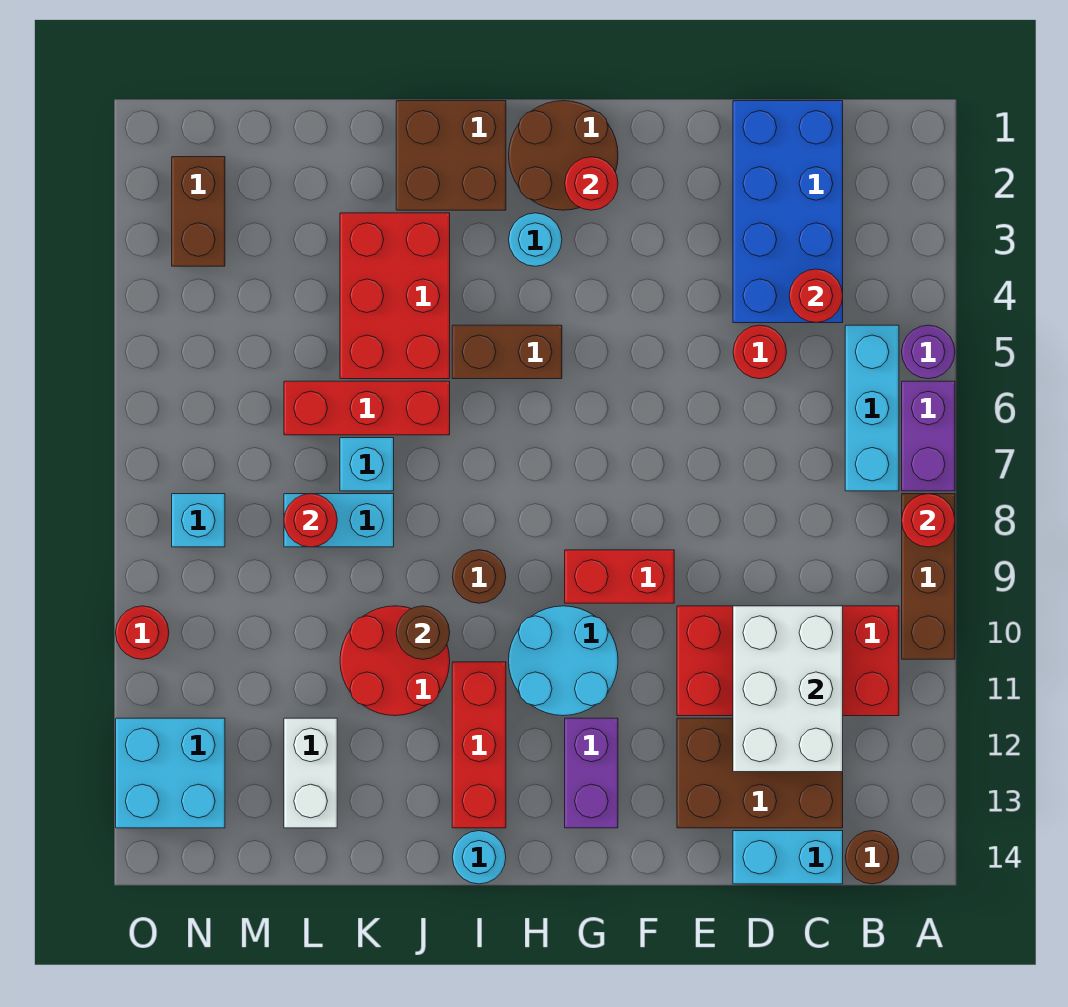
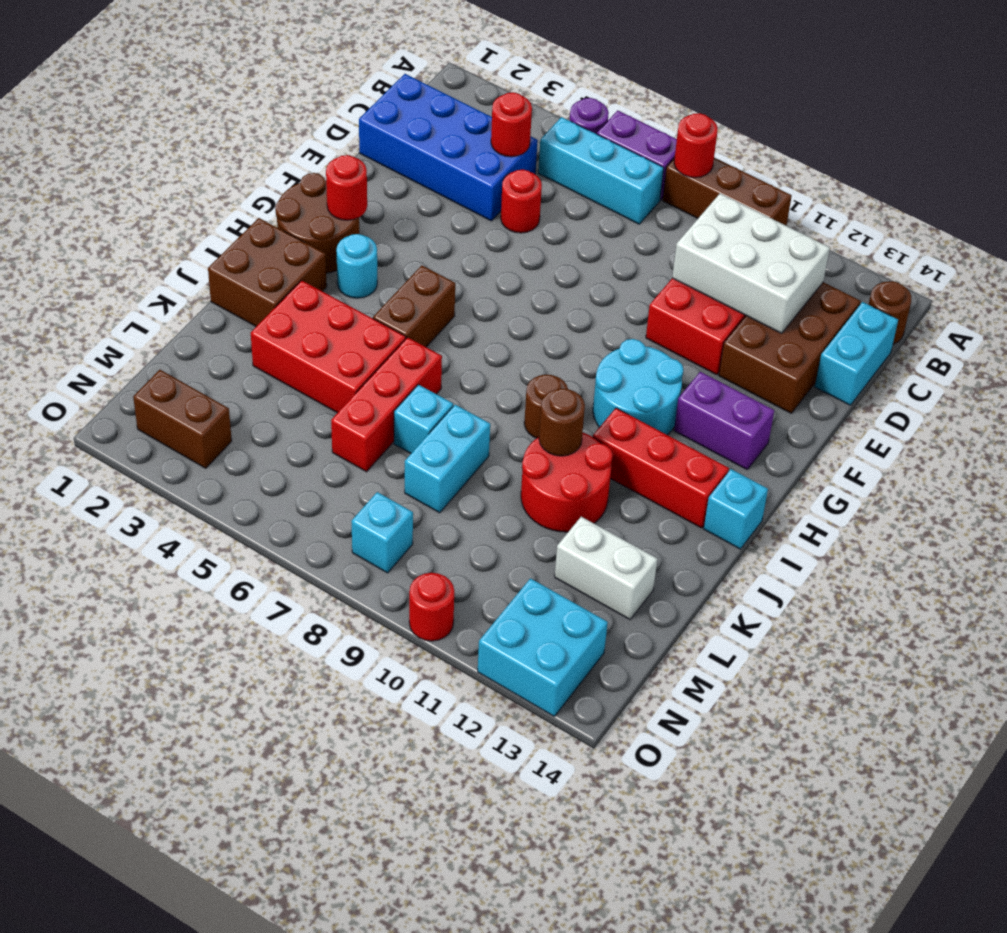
red 1x2 brick [565,550,674,603] -> none
cyan 1x1 round brick [452,831,506,884] -> cyan 1x1 brick [704,469,768,549]
red 1x1 round brick [284,494,337,547] -> none

